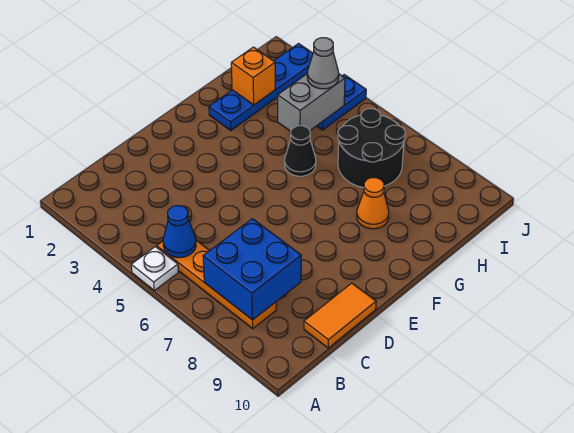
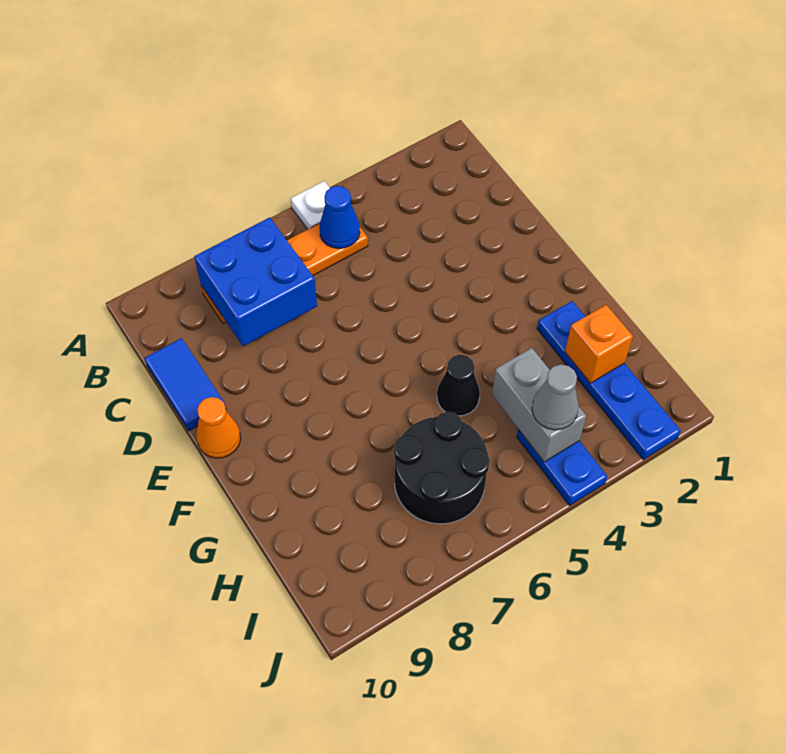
orange 1x2 tile [304,283,376,348] -> blue 1x2 tile [145,338,225,431]
orange 1x1 cone [357,178,389,229] -> orange 1x1 cone moved to [196,397,241,458]

